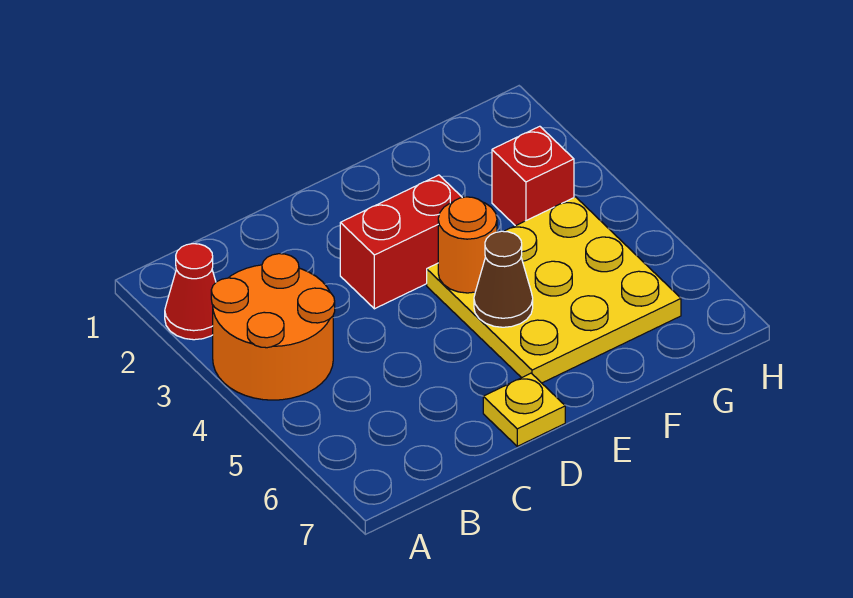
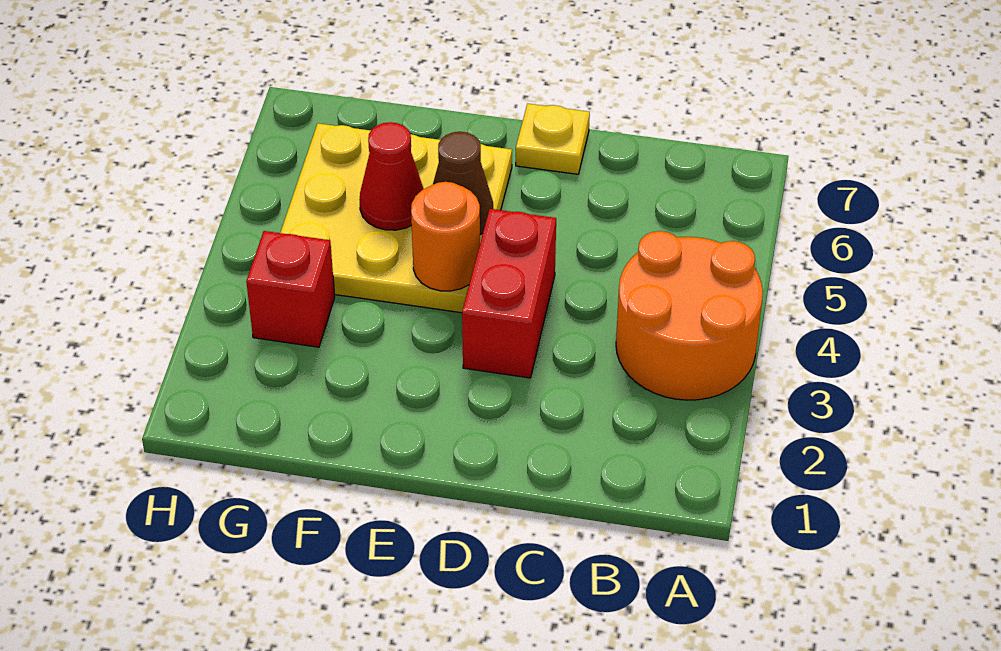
red 1x1 cone [165,244,216,340] -> red 1x1 cone moved to [359,122,424,230]
red 1x2 brick [340,175,462,309] -> red 1x2 brick turned to [462,209,556,378]

